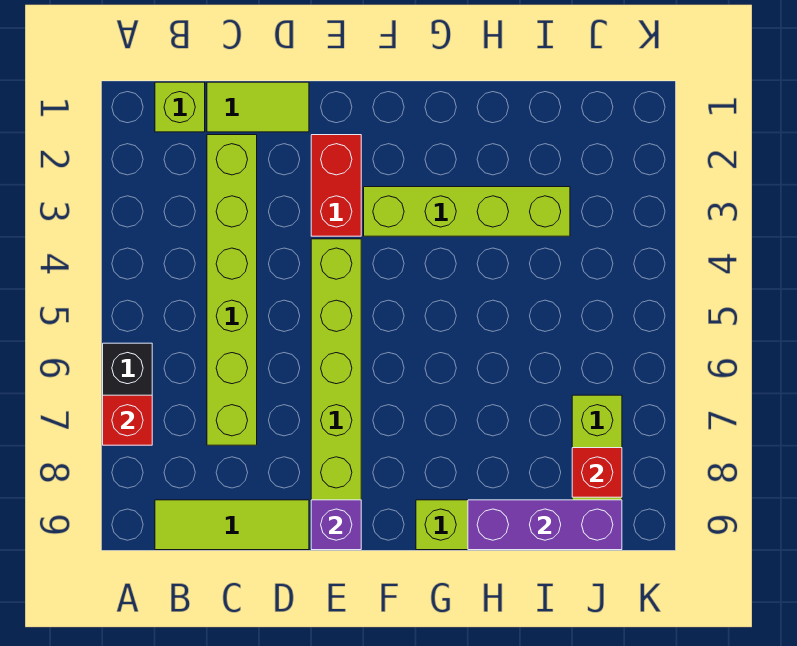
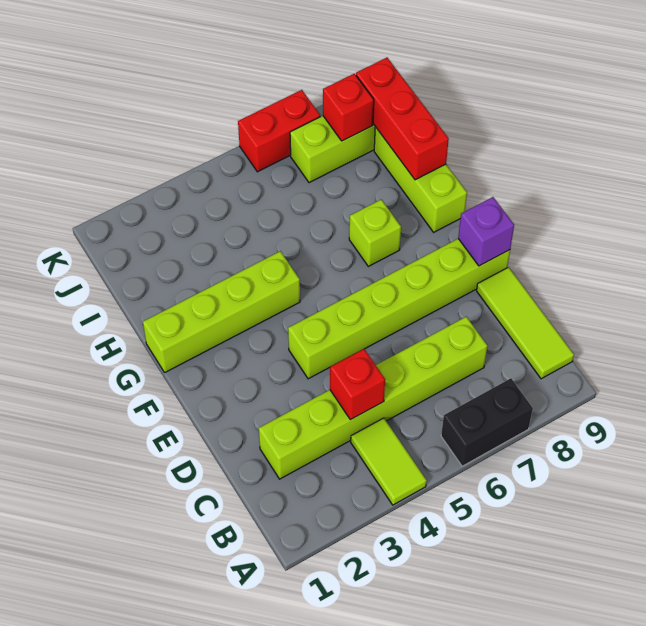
red 1x1 brick [103,395,152,445] -> red 1x1 brick moved to [330,349,385,420]
lime 1x1 brick [155,82,205,132] -> lime 1x1 brick moved to [349,200,401,266]
lime 1x2 tile [207,82,309,132] -> lime 1x2 tile moved to [351,418,427,505]
red 1x2 brick [311,135,361,236] -> red 1x2 brick moved to [238,90,320,172]
lime 1x4 brick [364,187,570,236] -> lime 1x4 brick turned to [143,251,300,372]
purple 1x3 brick [468,500,622,550] -> red 1x3 brick [356,58,449,180]

